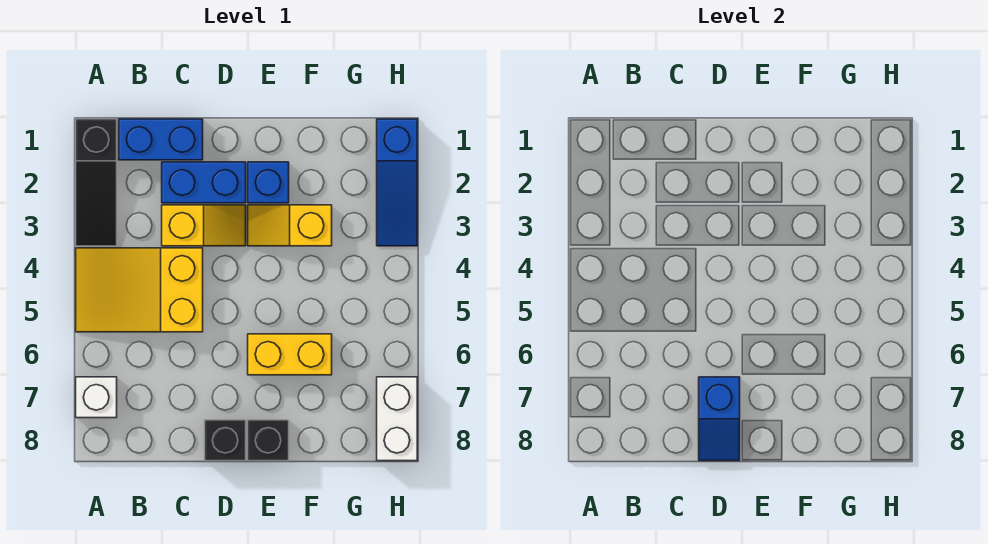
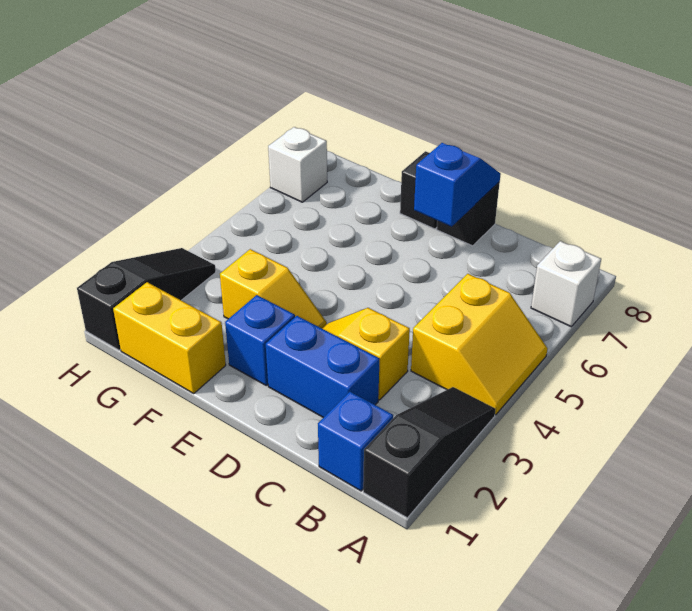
yellow 2x3 slope [76,248,203,332] -> yellow 2x2 slope [411,274,548,415]
blue 1x2 brick [119,119,203,160] -> blue 1x1 brick [318,392,393,491]
yellow 1x2 brick [248,334,332,375] -> yellow 1x2 brick moved to [113,282,226,393]
blue 1x3 slope [377,119,417,246] -> black 1x3 slope [77,248,216,350]
white 1x2 brick [377,377,417,461] -> white 1x1 brick [268,127,327,202]

